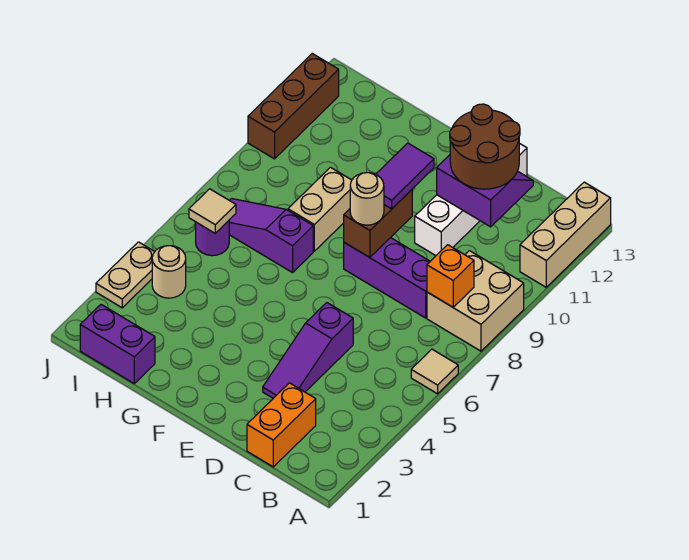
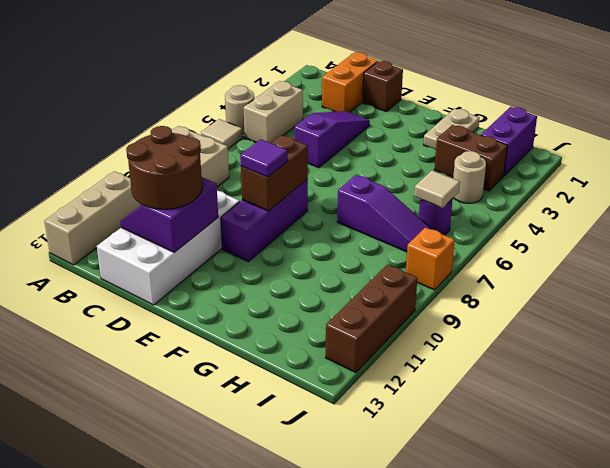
orange 1x1 brick [427,245,474,307] -> orange 1x1 brick moved to [406,227,455,290]
purple 1x3 brick [344,238,430,318] -> purple 1x3 brick turned to [221,179,308,262]
purple 2x2 slope [437,155,533,227] -> purple 2x2 slope turned to [120,177,218,252]
none -> brown 1x1 brick [363,61,403,111]
white 1x4 brick [415,143,527,256] -> white 2x4 brick [97,191,240,305]
tan 1x1 round brick [350,173,384,225] -> tan 1x1 round brick moved to [225,85,254,134]
purple 1x2 tile [376,143,434,209] -> purple 1x1 tile [240,139,288,177]
tan 1x2 brick [288,167,352,251] -> tan 1x2 brick moved to [244,81,303,143]
purple 1x2 brick [80,305,155,383] -> purple 1x2 brick turned to [481,107,537,175]
none -> brown 1x2 brick [434,125,507,191]
tan 1x2 plate [96,242,154,308] -> tan 1x2 plate moved to [424,109,480,150]

